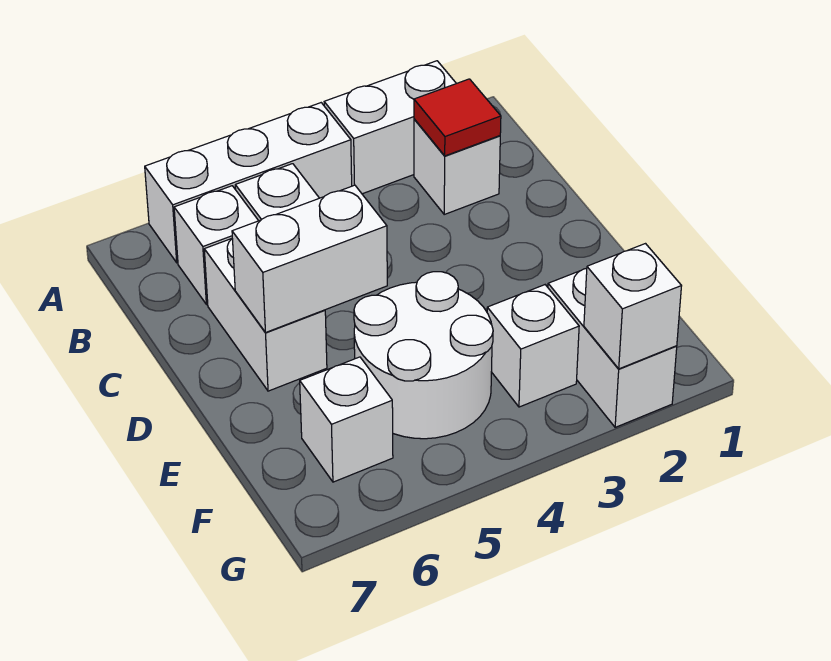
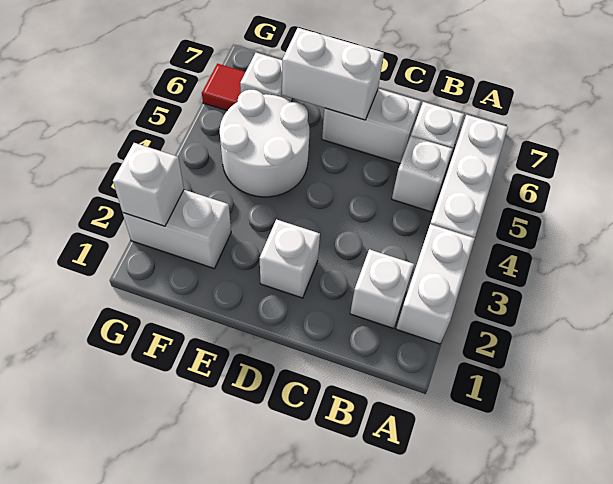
red 1x1 tile [414,79,501,156] -> red 1x1 tile moved to [202,64,245,111]
white 1x2 brick [232,185,387,333] -> white 1x2 brick turned to [282,28,384,120]
white 1x1 brick [487,285,579,407] -> white 1x1 brick moved to [260,219,320,298]

